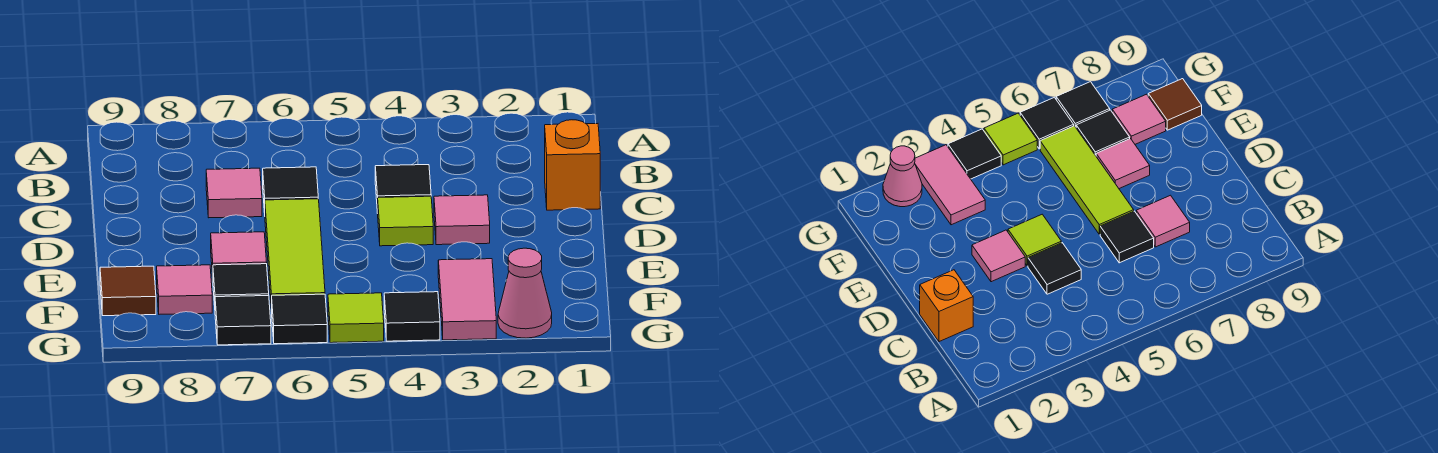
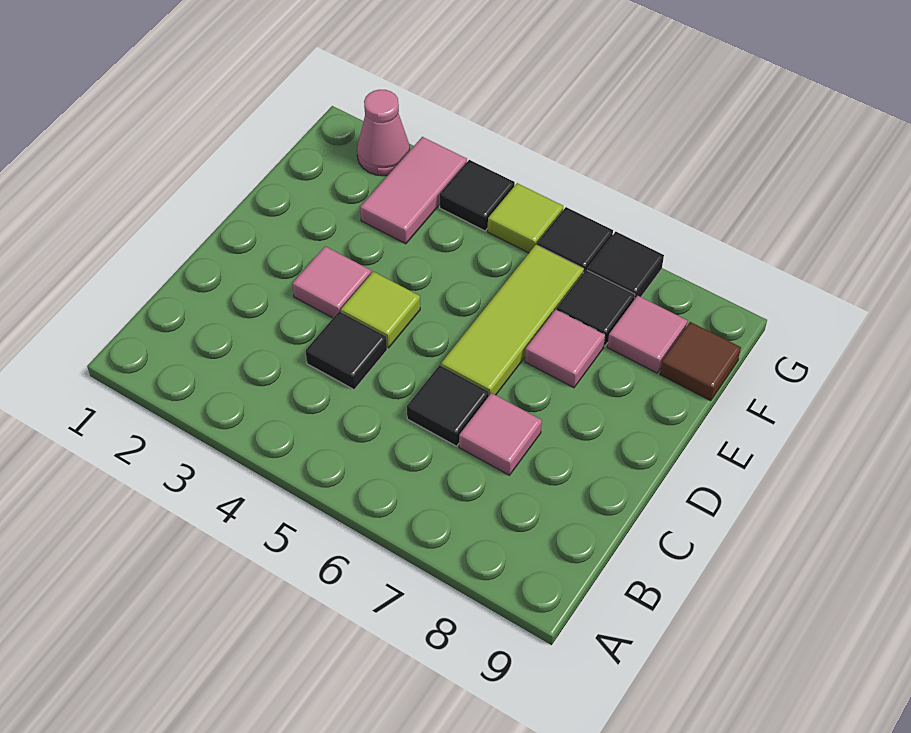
orange 1x1 brick [545,120,600,210] -> none

